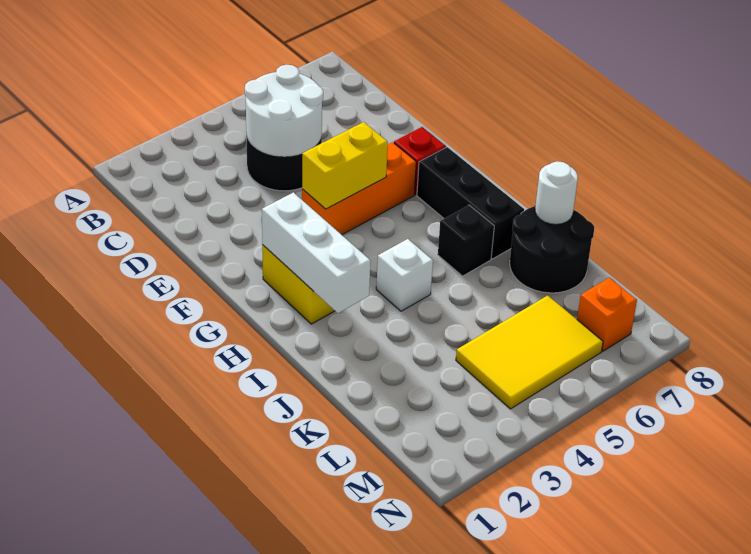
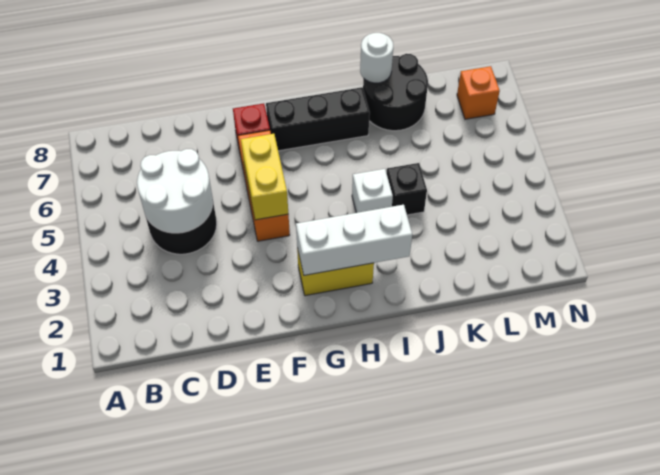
black 1x1 brick [438,205,494,276] -> black 1x1 brick moved to [387,163,427,215]
yellow 2x3 tile [456,295,603,409] -> none

